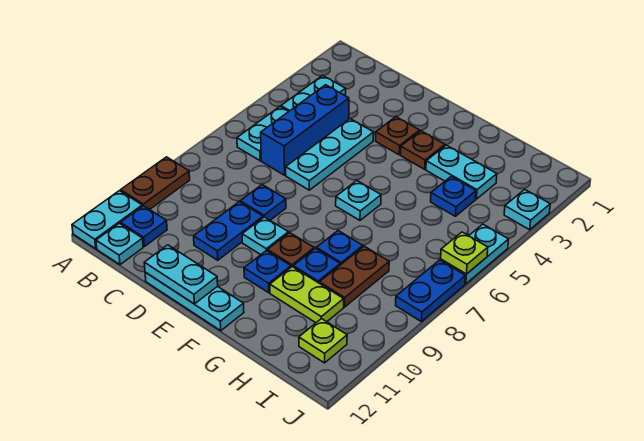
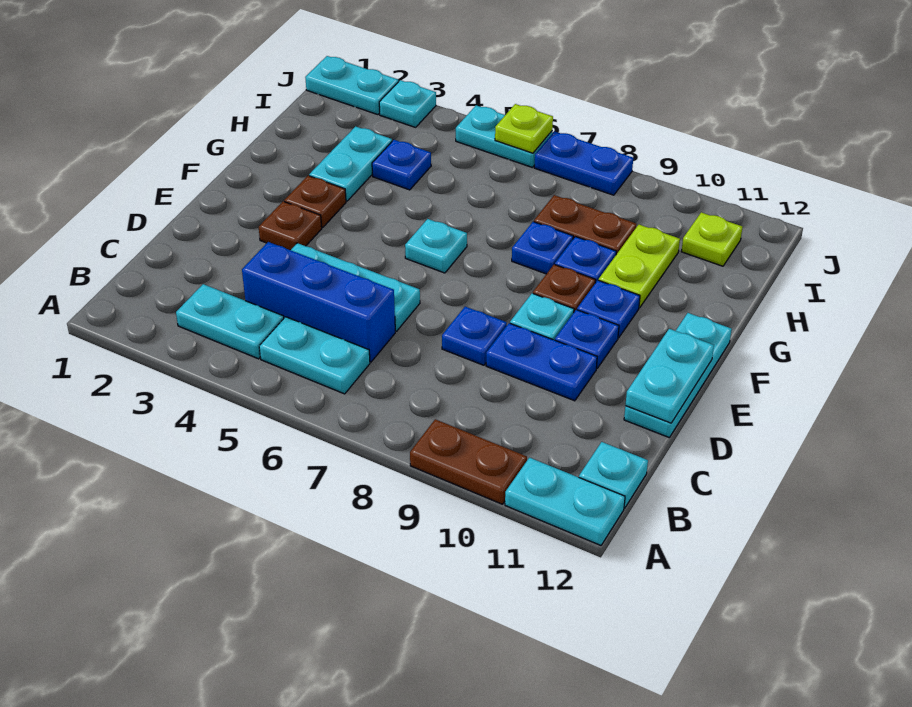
blue 1x1 plate [121,206,167,247] -> blue 1x1 plate moved to [555,310,619,369]
none -> cyan 1x2 plate [305,56,399,115]

